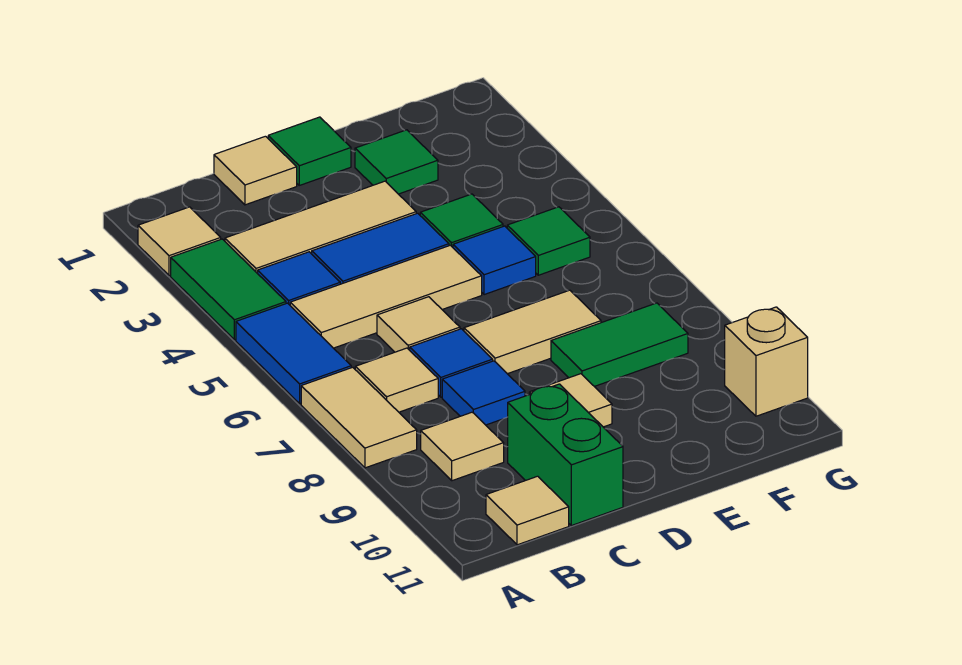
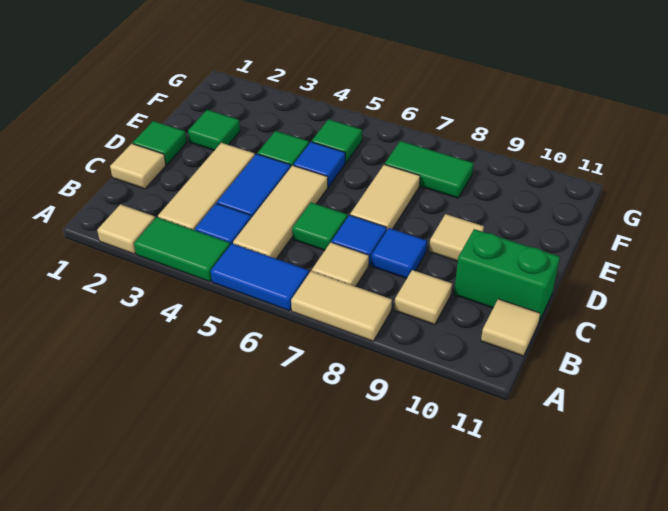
tan 1x1 tile [377,297,460,352] -> green 1x1 tile [292,203,347,250]
green 1x2 tile [551,303,688,386] -> green 1x2 tile turned to [385,141,473,198]
tan 1x1 brick [725,307,808,416] -> none

